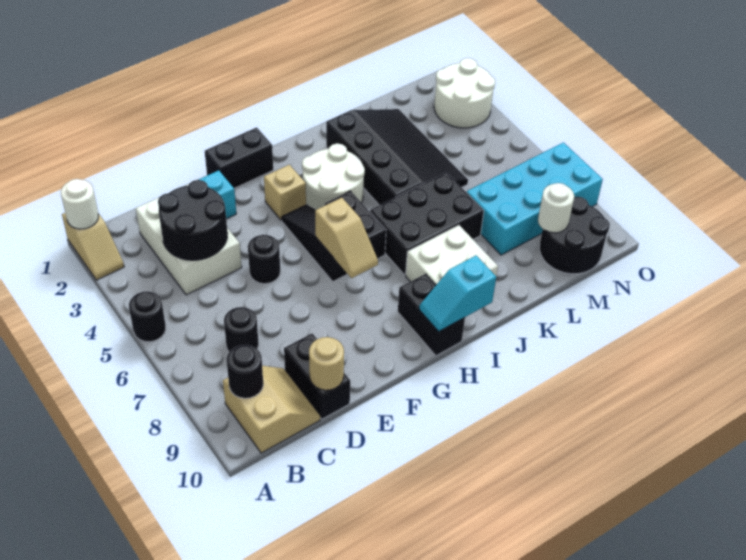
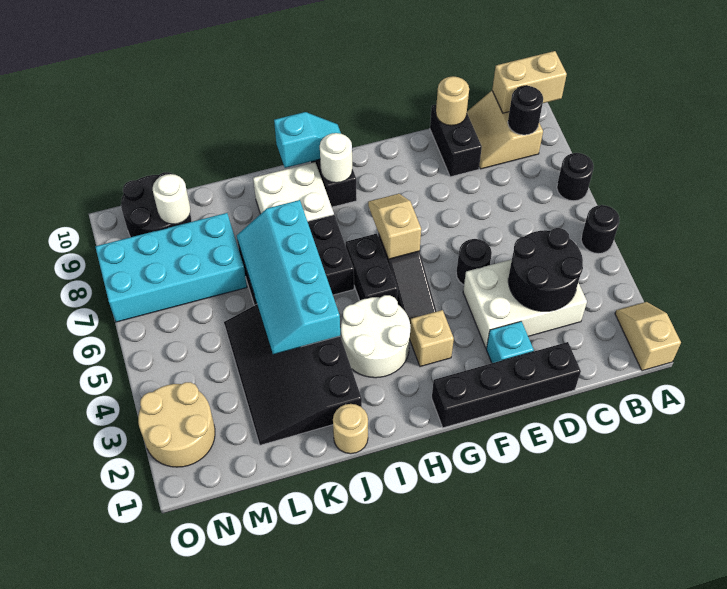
white 1x1 round brick [61,179,98,229] -> white 1x1 round brick moved to [320,133,352,183]
none -> tan 1x2 brick [492,51,567,113]
white 2x3 brick [136,184,242,295] -> white 2x3 brick turned to [463,259,587,348]
black 1x1 round brick [224,307,259,352] -> black 1x1 round brick moved to [557,153,594,201]
black 1x2 brick [205,127,273,188] -> black 1x4 brick [432,342,581,428]
none -> tan 1x1 round brick [333,404,368,454]
none -> cyan 2x4 slope [237,200,340,354]
white 2x2 round brick [434,58,495,128] -> tan 2x2 round brick [138,382,215,467]

